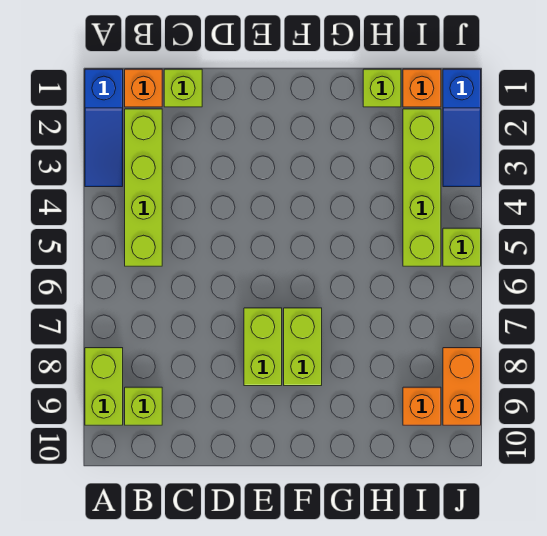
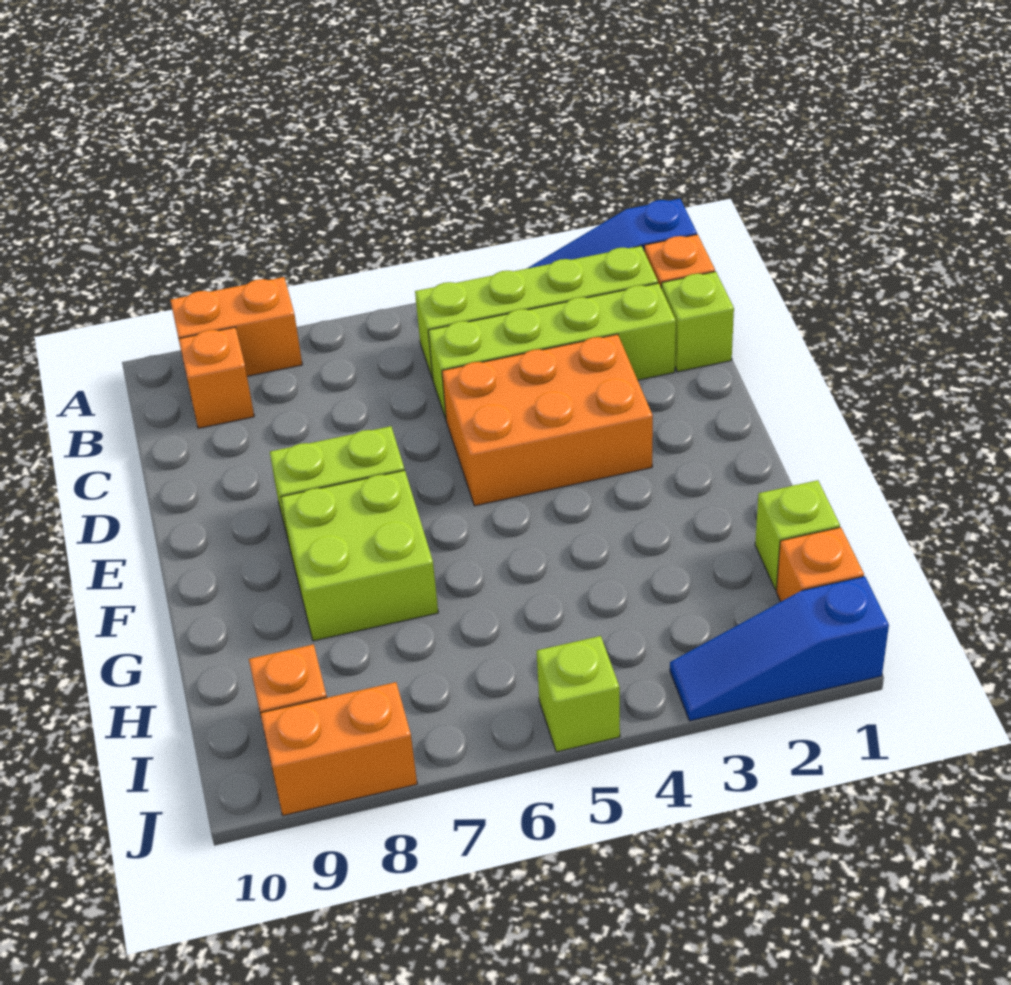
lime 1x2 brick [85,348,123,425] -> orange 1x2 brick [170,277,302,376]
lime 1x1 brick [125,387,162,425] -> orange 1x1 brick [179,327,254,428]
none -> orange 2x3 brick [442,334,653,506]
lime 1x2 brick [284,308,322,386] -> lime 2x2 brick [281,470,438,641]
lime 1x4 brick [403,109,441,266] -> lime 1x4 brick moved to [428,283,676,419]

